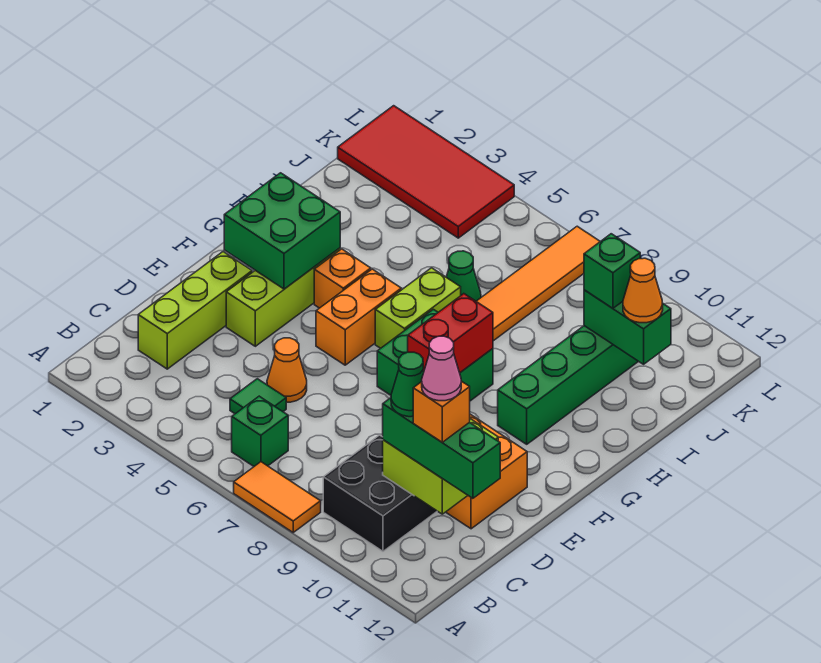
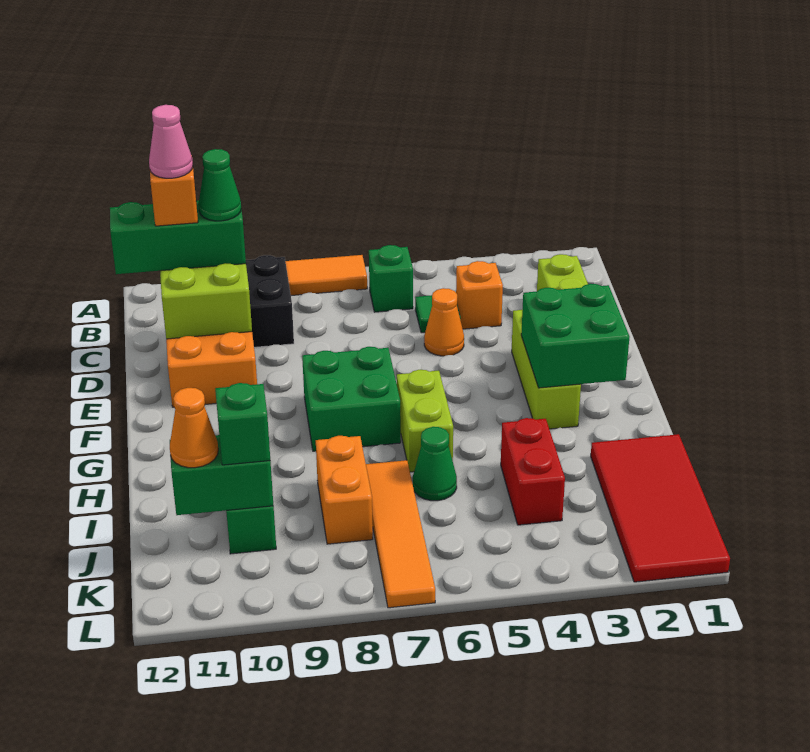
orange 1x2 brick [316,269,401,365] -> orange 1x2 brick moved to [316,436,373,544]
red 1x2 brick [408,294,493,373] -> red 1x2 brick moved to [501,418,565,525]
orange 1x1 brick [314,249,371,308] -> orange 1x1 brick moved to [456,261,503,329]
red 2x4 tile [338,106,514,238] -> red 2x4 tile turned to [591,434,730,582]

